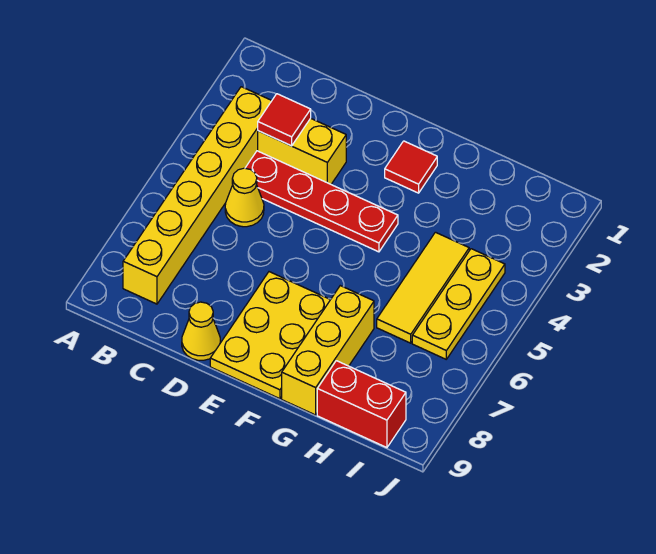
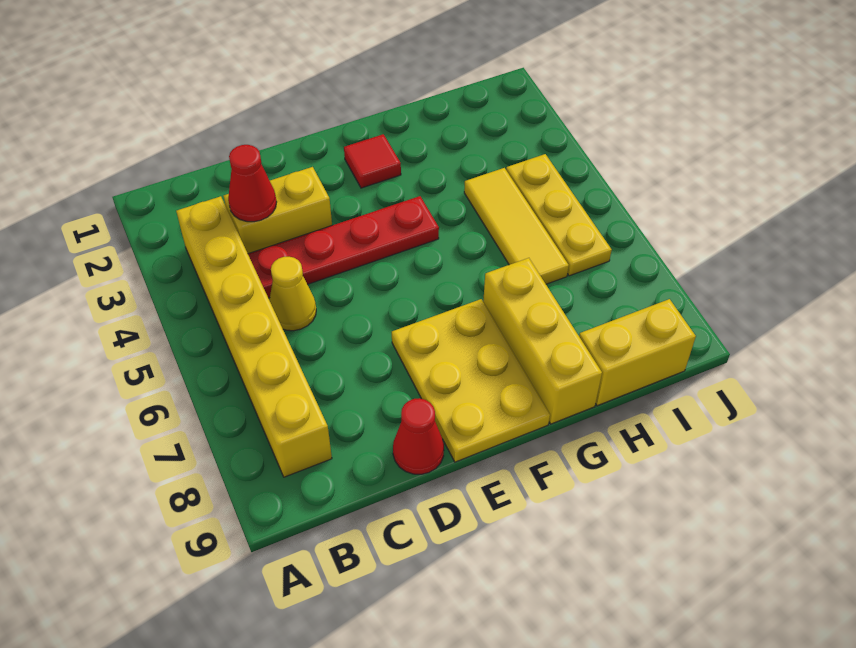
red 1x1 tile [258,94,311,146] -> red 1x1 cone [228,145,277,222]
yellow 1x1 cone [182,302,220,360] -> red 1x1 cone [393,398,444,474]
red 1x2 brick [317,361,406,448] -> yellow 1x2 brick [579,299,696,406]

